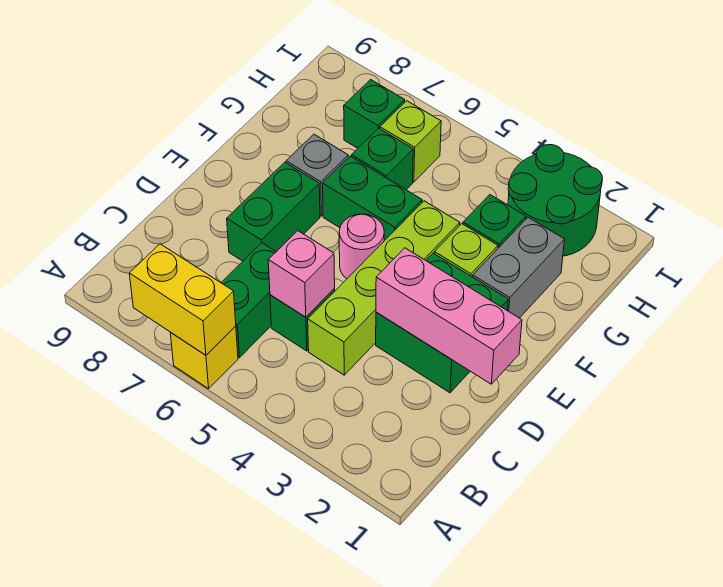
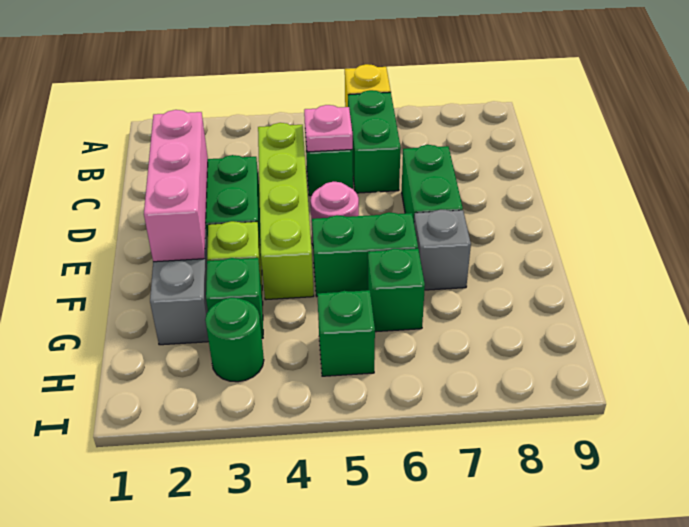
yellow 1x2 brick [129,244,236,355] -> none
pink 1x1 brick [268,231,335,317] -> pink 1x1 plate [304,105,353,152]
pink 1x3 brick [376,248,522,384] -> pink 1x3 brick turned to [144,110,208,262]
green 2x2 round brick [508,145,602,256] -> green 1x1 round brick [205,297,264,382]
lime 1x1 brick [380,101,441,182] -> none
green 1x1 brick [344,80,405,148] -> green 1x1 brick moved to [317,290,375,376]

